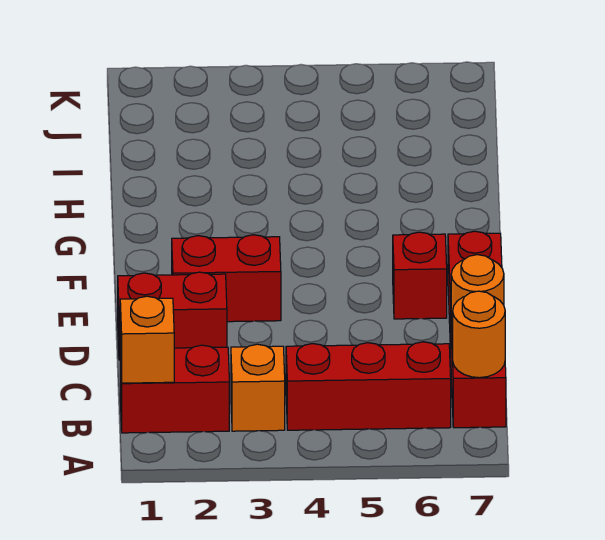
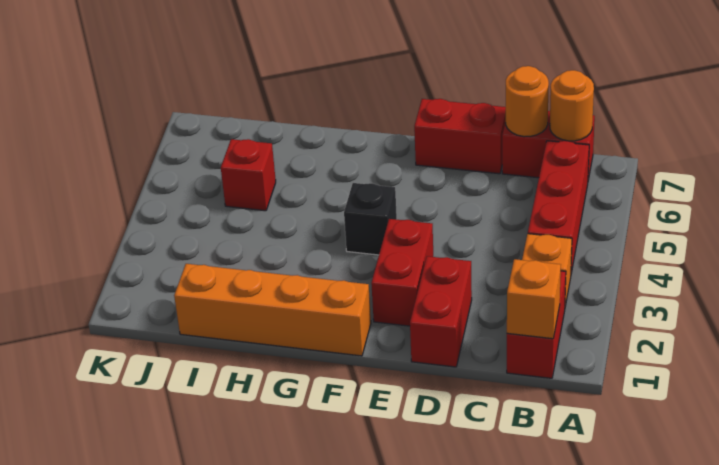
red 1x1 brick [393,232,447,319] -> red 1x1 brick moved to [221,139,276,211]
none -> orange 1x4 brick [174,264,371,356]
none -> black 1x1 brick [344,183,397,255]

